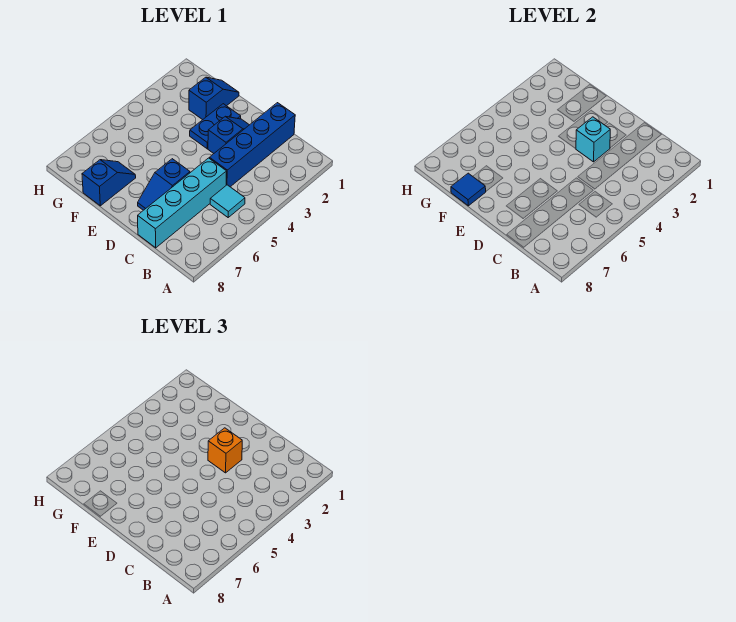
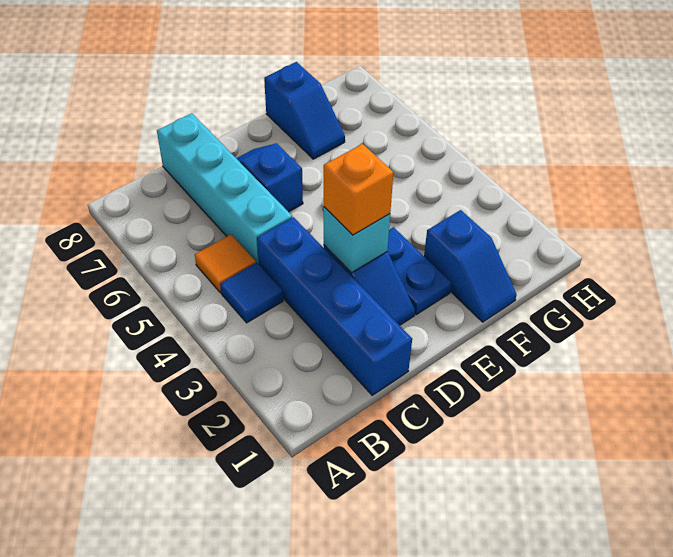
cyan 1x1 tile [210,185,245,217] -> orange 1x1 tile [195,234,256,293]
blue 1x1 tile [451,173,486,206] -> blue 1x1 tile moved to [220,263,283,323]

